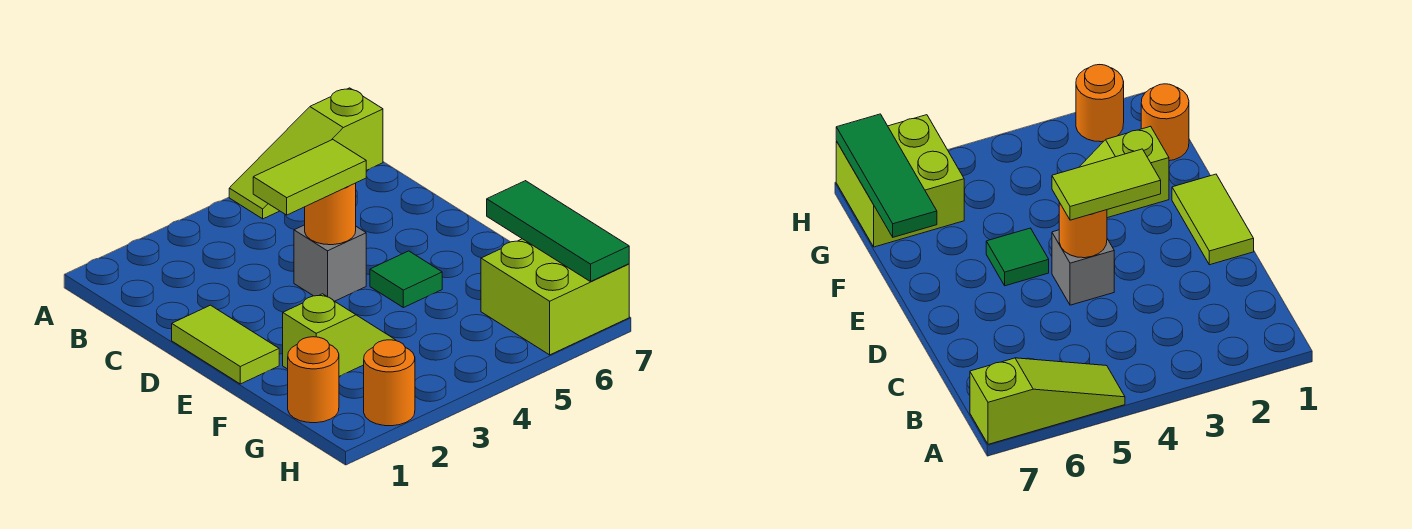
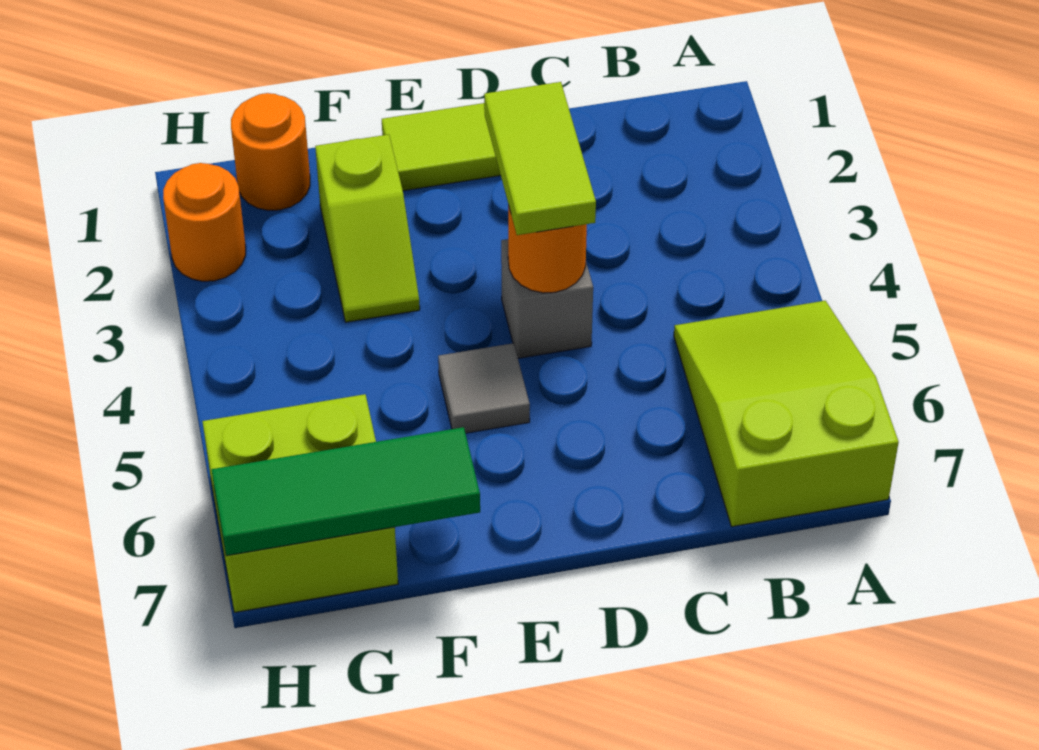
lime 1x3 slope [229,88,383,219] -> lime 2x3 slope [674,301,899,527]
green 1x1 tile [370,251,442,308] -> grey 1x1 tile [438,343,530,433]

